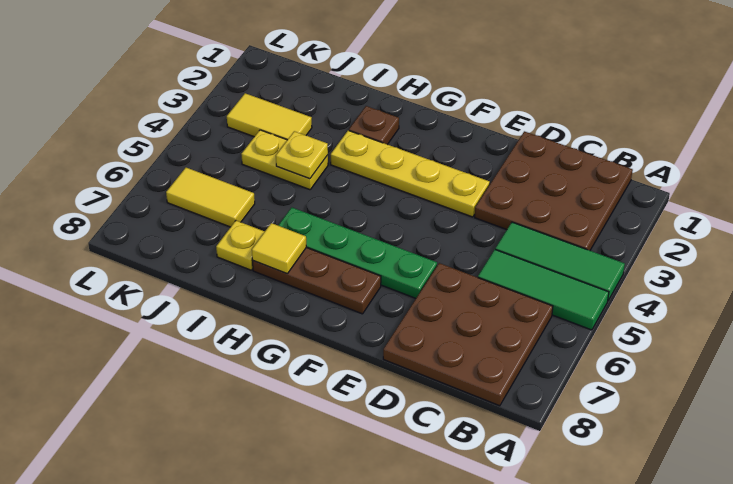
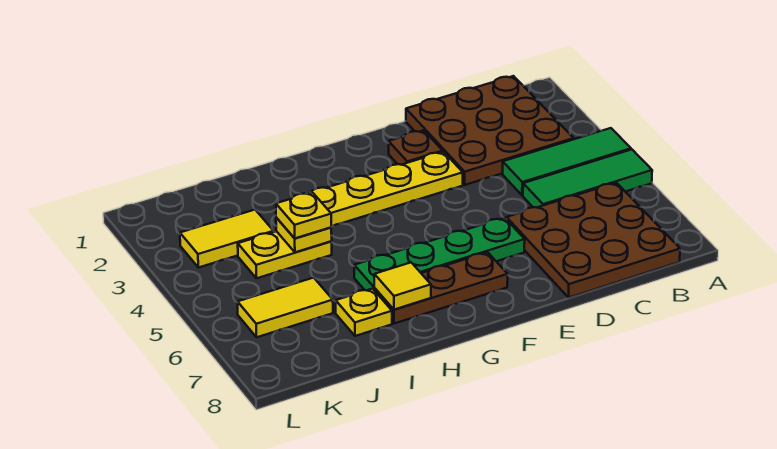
brown 1x1 plate [349,106,399,144] -> brown 1x1 plate moved to [389,130,443,165]
none -> yellow 1x1 plate [276,192,331,238]

